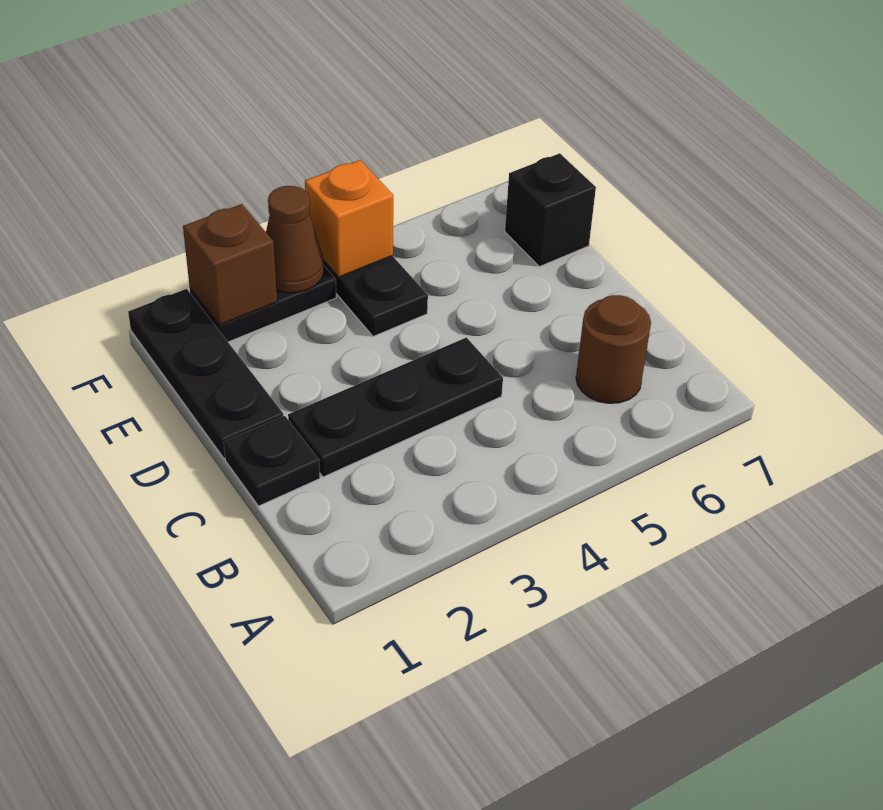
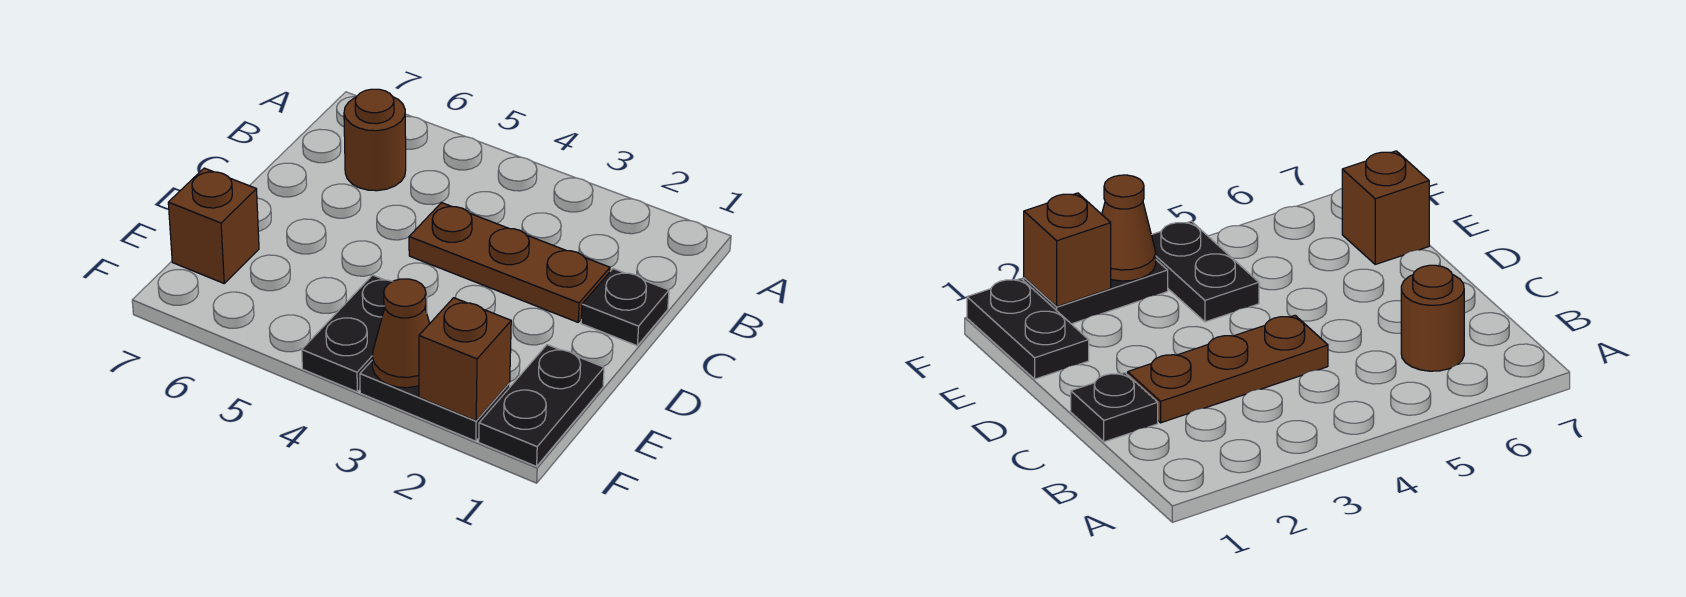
black 1x3 plate [288,337,503,477] -> brown 1x3 plate [409,203,610,322]
black 1x3 plate [128,289,283,458] -> black 1x2 plate [479,345,604,466]
black 1x1 brick [505,153,596,267] -> brown 1x1 brick [168,168,259,283]
orange 1x1 brick [305,160,393,277] -> none

